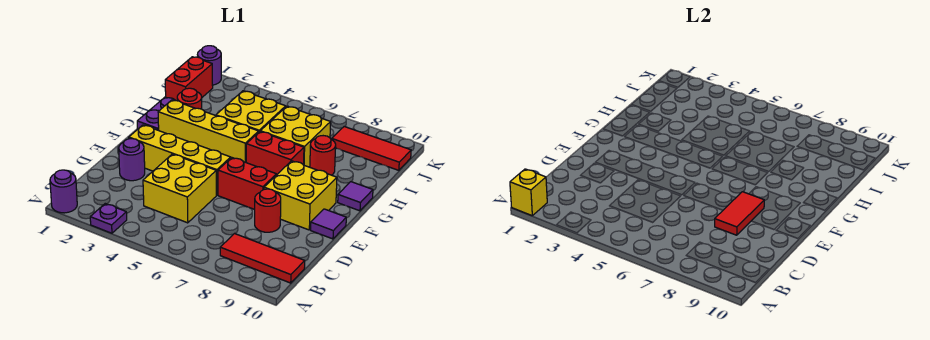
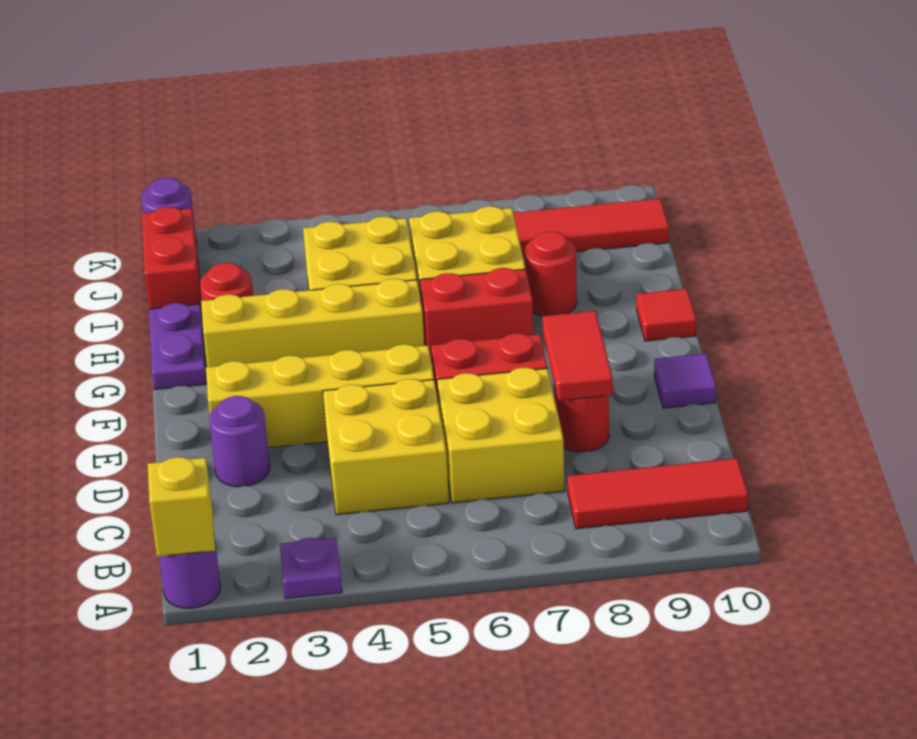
yellow 2x2 brick [264,161,337,230] -> yellow 2x2 brick moved to [437,368,565,503]
purple 1x1 tile [338,182,373,211] -> red 1x1 tile [637,289,696,341]

